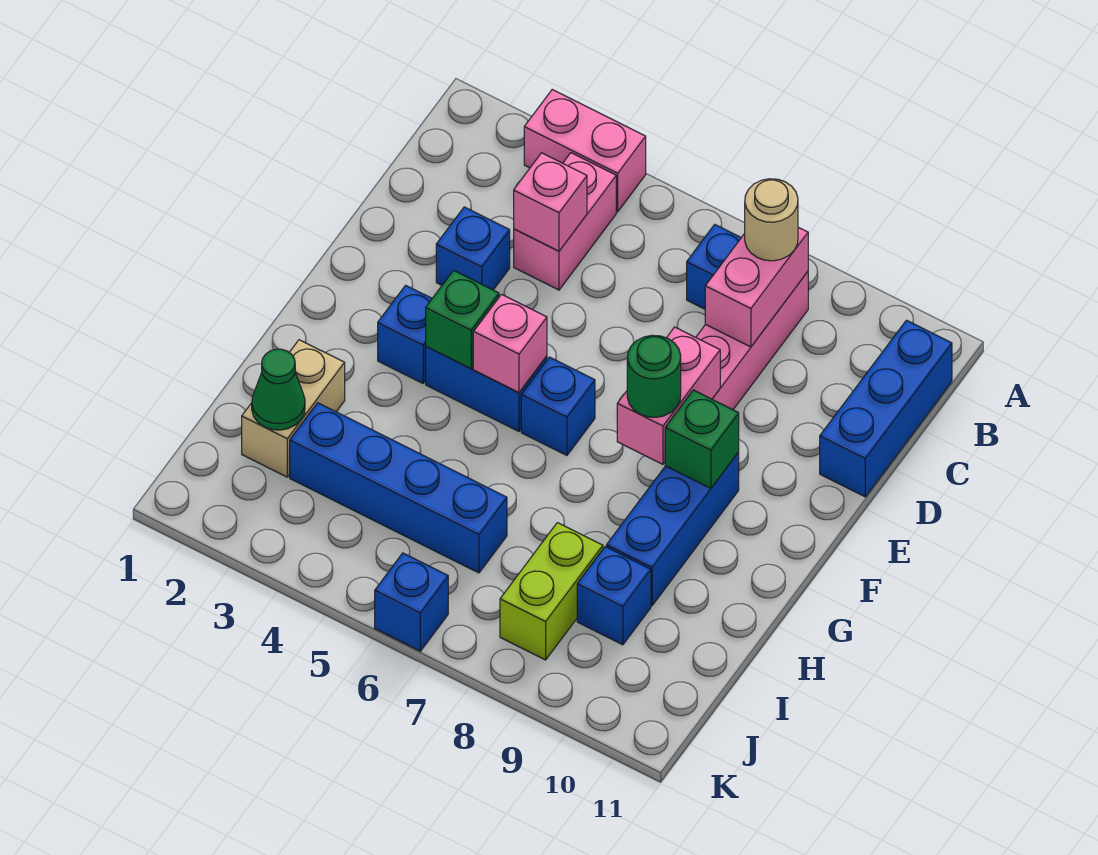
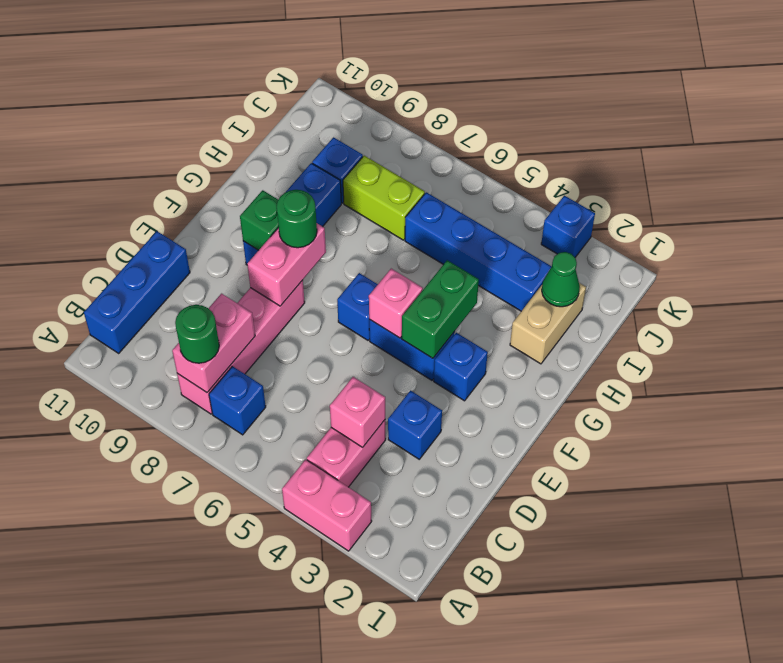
tan 1x1 round brick [745,179,798,261] -> green 1x1 round brick [175,305,219,363]
green 1x1 brick [426,270,499,368] -> green 1x2 brick [402,260,479,358]
lime 1x2 brick [500,523,603,660] -> lime 1x2 brick turned to [343,156,425,240]
blue 1x1 brick [375,553,448,651] -> blue 1x1 brick moved to [541,196,595,257]

